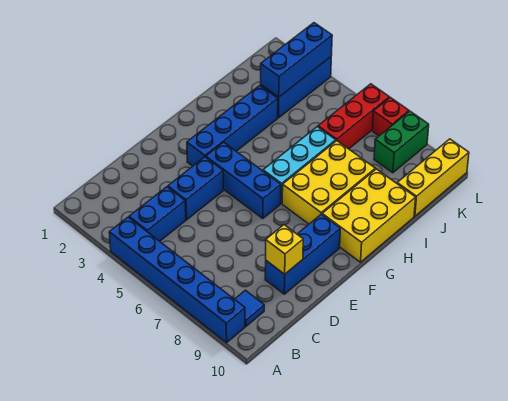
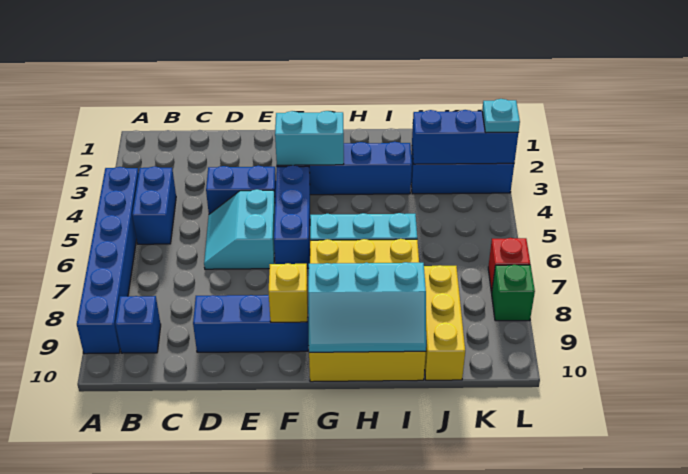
blue 1x2 brick [129,187,186,241] -> blue 1x2 brick turned to [132,166,176,244]
blue 1x1 tile [235,290,264,326] -> blue 1x1 brick [115,296,161,353]
none -> cyan 2x2 slope [204,189,275,269]
yellow 1x1 brick [266,225,303,274] -> yellow 1x1 brick moved to [269,263,308,322]
none -> cyan 1x2 brick [275,111,344,165]
none -> cyan 2x3 slope [308,262,426,352]
red 1x3 brick [318,84,389,149] -> none
yellow 1x3 brick [397,139,469,216] -> yellow 1x3 brick turned to [424,265,465,380]
green 1x2 brick [374,111,429,173] -> green 1x1 brick [492,265,535,321]
none -> cyan 1x1 plate [482,99,520,133]

